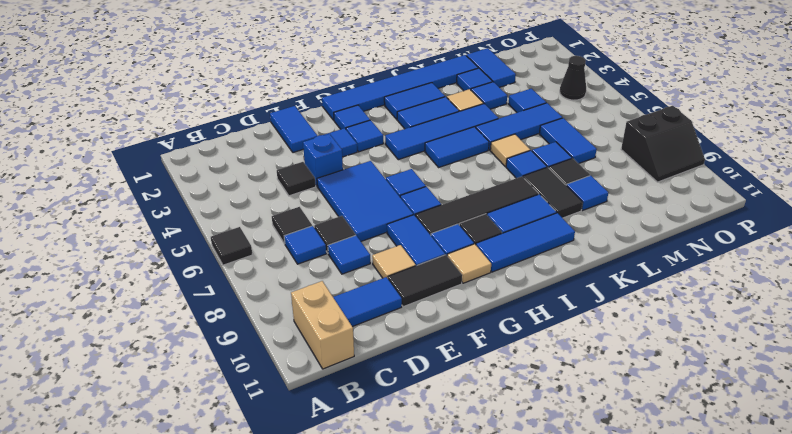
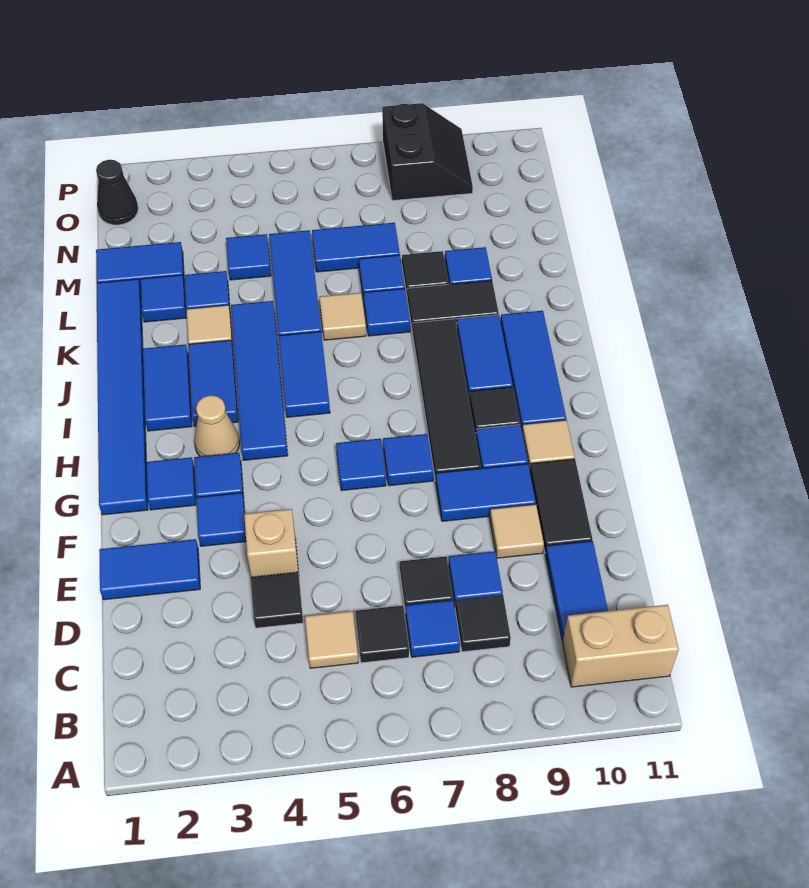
black 1x1 tile [211,227,253,265] -> black 1x1 tile moved to [455,595,511,652]
none -> tan 1x1 tile [305,611,358,668]
blue 1x1 brick [303,134,343,186] -> tan 1x1 brick [244,509,299,577]
blue 2x3 tile [317,161,413,241] -> none
none -> tan 1x1 cone [194,395,240,456]
black 1x1 cone [560,56,586,100] -> black 1x1 cone moved to [96,160,138,225]

